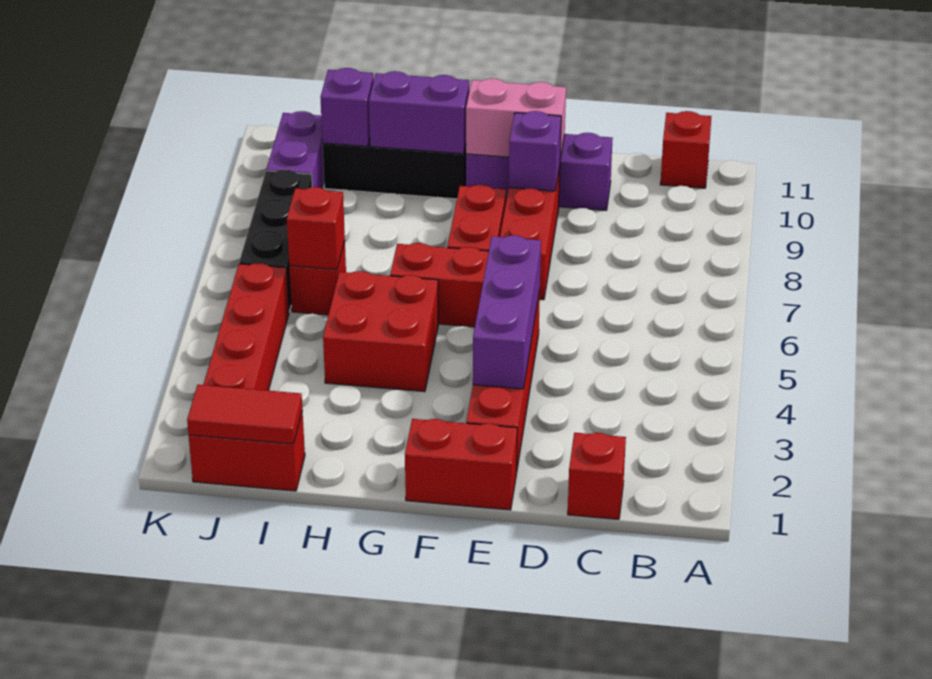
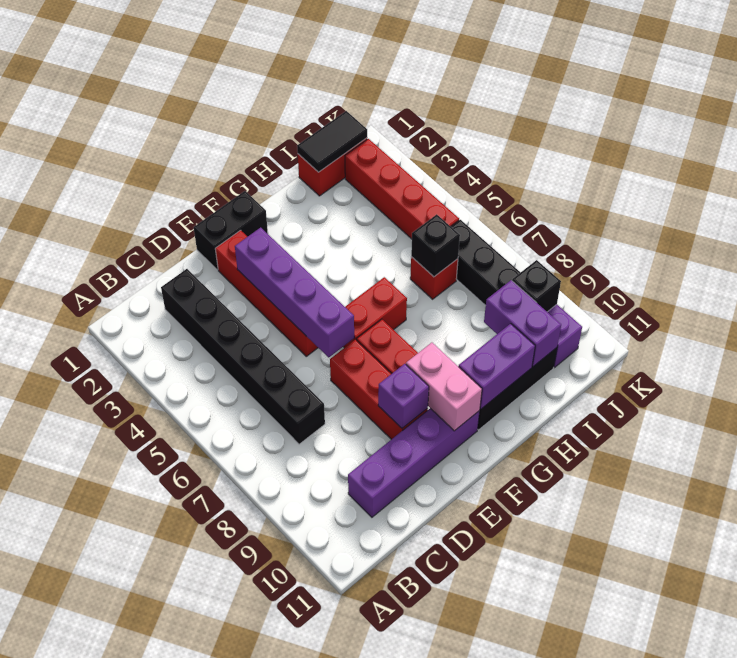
red 1x1 brick [660,111,711,188] -> none
red 1x1 brick [568,433,626,519] -> none
none -> black 1x6 brick [161,269,325,444]
purple 1x3 brick [466,133,613,210] -> purple 1x4 brick [348,408,480,517]
red 1x2 brick [405,419,517,510] -> black 1x2 brick [194,191,268,270]
purple 1x3 brick [473,235,541,389] -> purple 1x4 brick [235,228,354,357]
pink 1x2 brick [466,78,566,159] -> pink 1x2 brick turned to [406,343,482,431]
red 2x2 brick [323,271,438,392] -> none
red 1x2 tile [187,385,302,444] -> black 1x2 tile [297,111,367,172]
red 1x1 brick [287,187,345,270] -> black 1x1 brick [411,214,460,277]
purple 1x1 brick [320,68,374,147] -> purple 1x2 brick [484,280,561,366]
none -> black 1x1 brick [512,260,561,312]

